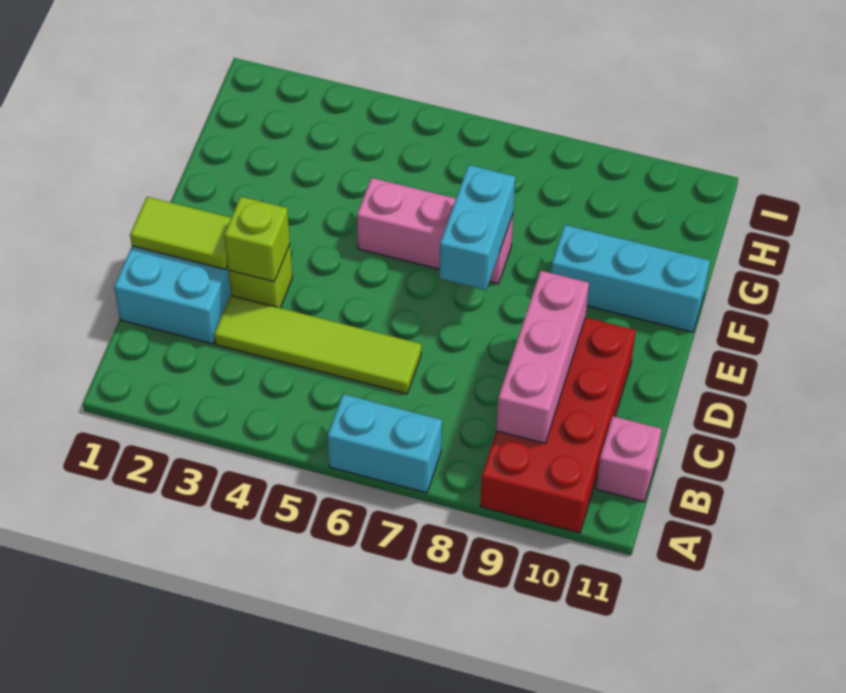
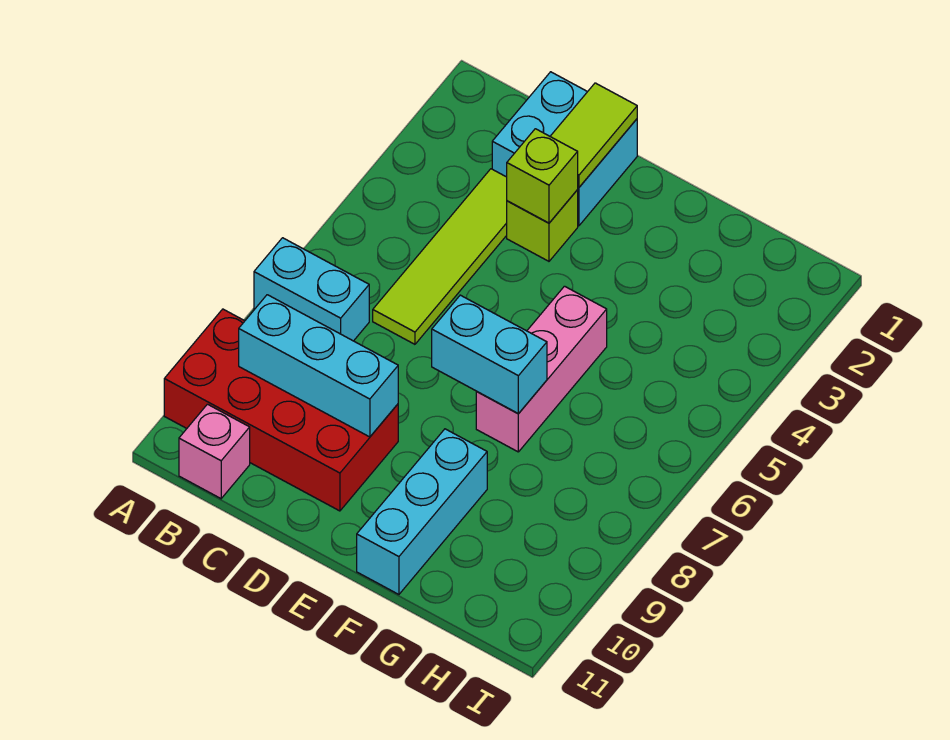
cyan 1x2 brick [327,394,442,493] -> cyan 1x2 brick turned to [254,238,369,341]
pink 1x3 brick [496,271,589,443] -> cyan 1x3 brick [239,295,398,437]

